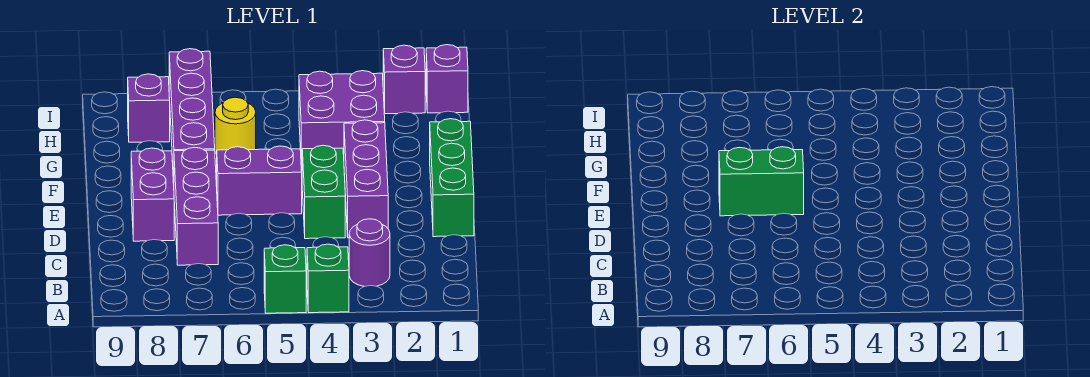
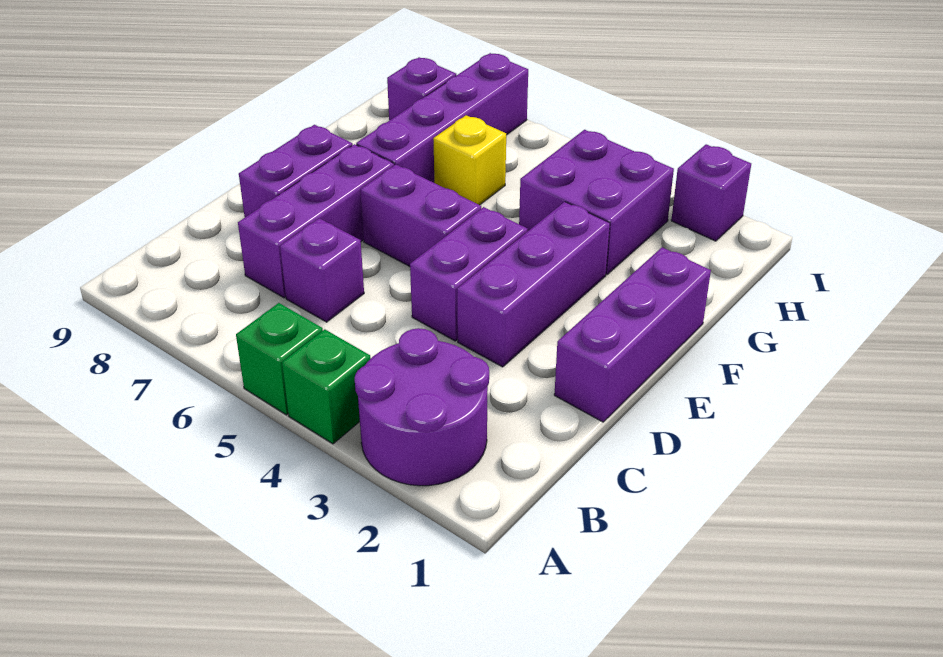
purple 1x1 round brick [349,219,390,287] -> purple 2x2 round brick [355,328,489,486]
green 1x3 brick [430,119,474,237] -> purple 1x3 brick [554,247,711,422]
green 1x2 brick [302,145,345,239] -> purple 1x2 brick [410,207,528,341]
green 1x2 brick [719,147,804,216] -> none
yellow 1x1 round brick [215,97,256,158] -> yellow 1x1 brick [433,115,506,205]
purple 1x1 brick [426,45,468,113] -> purple 1x1 brick moved to [280,218,364,322]

